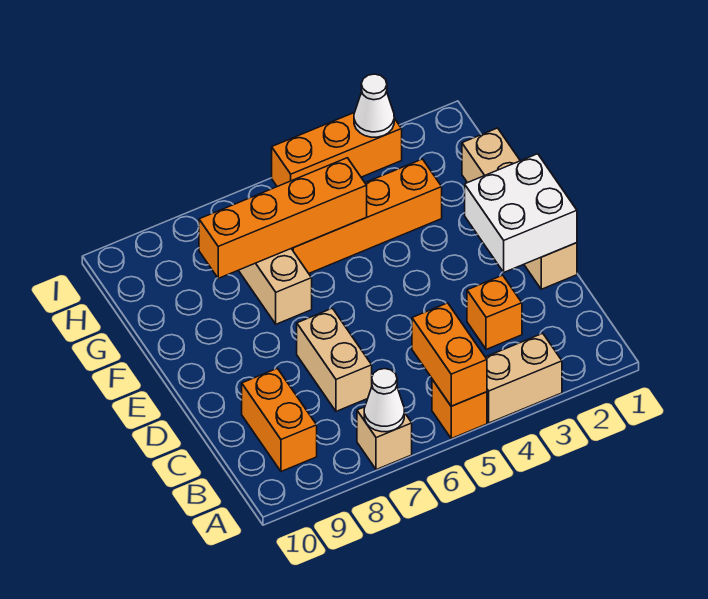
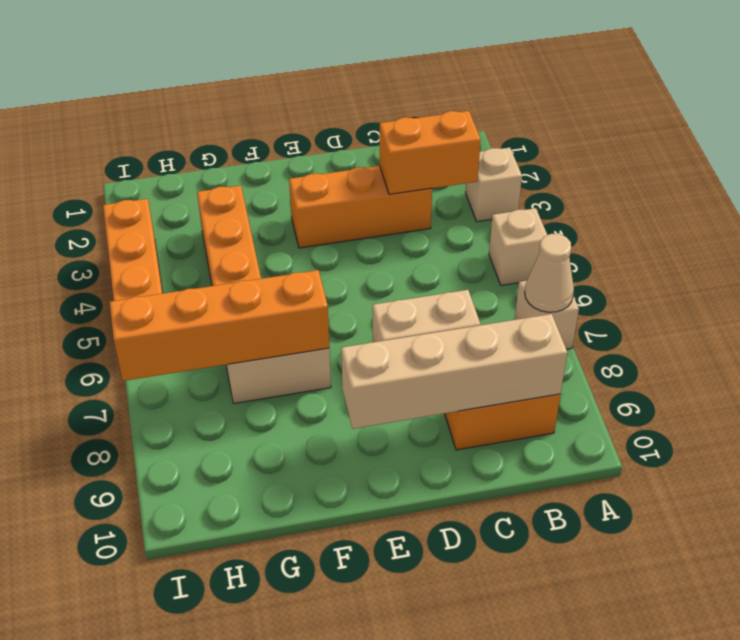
tan 1x2 brick [486,333,562,423] -> tan 1x1 brick [466,148,522,222]
orange 1x1 brick [432,379,487,438] -> tan 1x1 brick [489,208,547,285]
orange 1x2 brick [412,303,487,406] -> orange 1x2 brick moved to [380,111,481,194]
white 1x1 cone [364,369,404,432] -> tan 1x1 cone [525,234,574,312]
orange 1x1 brick [467,275,522,349] -> orange 1x3 brick [289,166,432,248]
tan 1x4 brick [462,128,577,289] -> tan 1x4 brick moved to [341,314,567,429]
white 2x2 brick [465,154,577,272] -> none
orange 1x4 brick [199,158,367,278] -> orange 1x4 brick turned to [110,270,329,381]
white 1x1 cone [354,74,394,137] -> none

